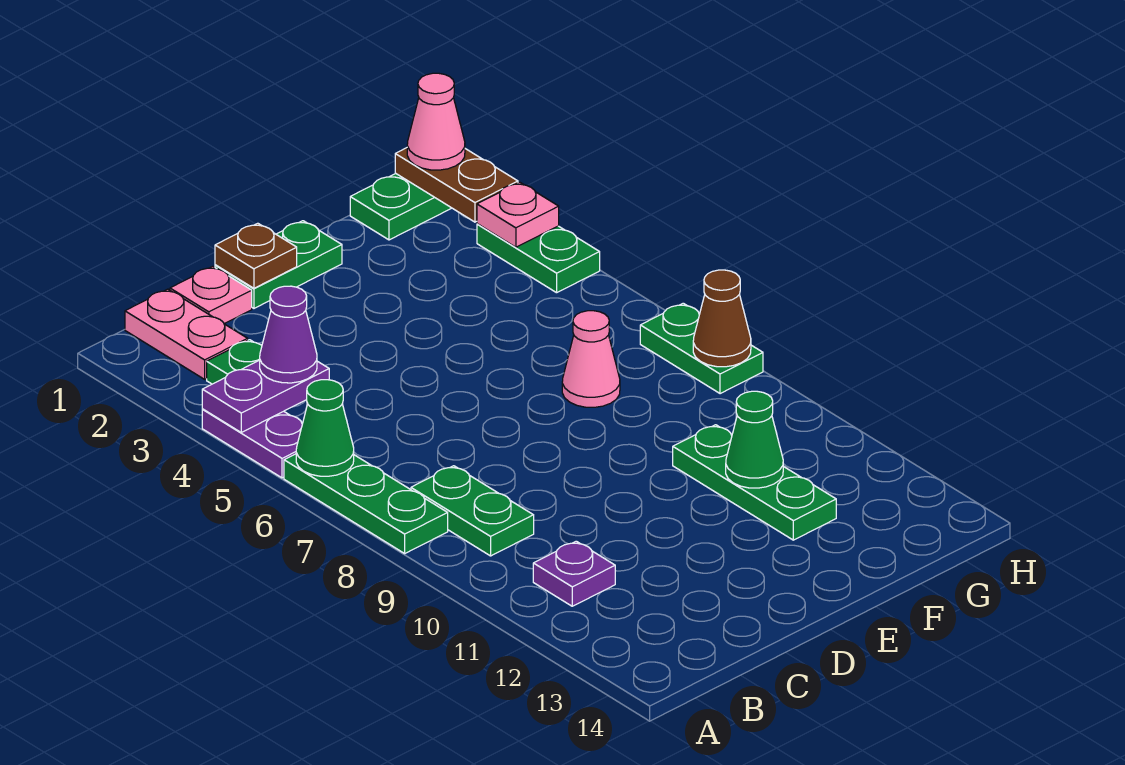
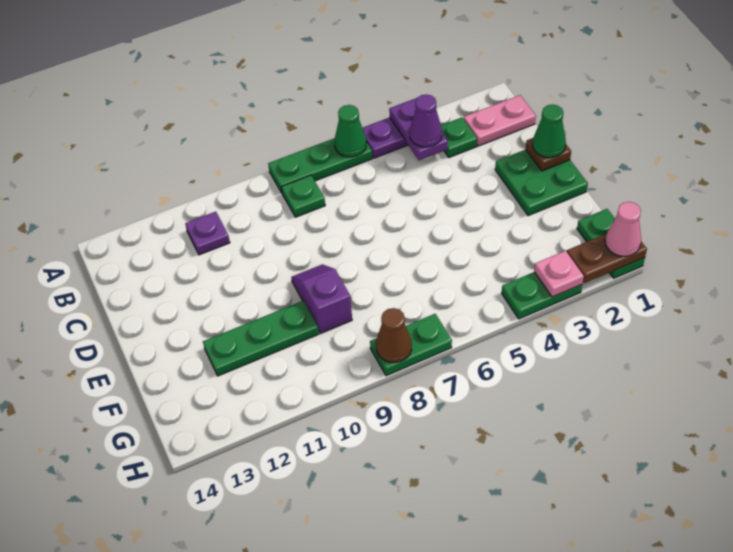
green 1x2 plate [411,466,534,556] -> green 1x1 plate [282,175,325,217]
pink 1x1 plate [170,266,252,324] -> none
green 1x2 plate [215,221,342,308] -> green 2x2 plate [495,150,588,216]
none -> purple 1x2 slope [291,264,352,333]
pink 1x1 cone [562,311,620,407] -> none
green 1x1 cone [726,391,783,488] -> green 1x1 cone moved to [533,104,566,158]

